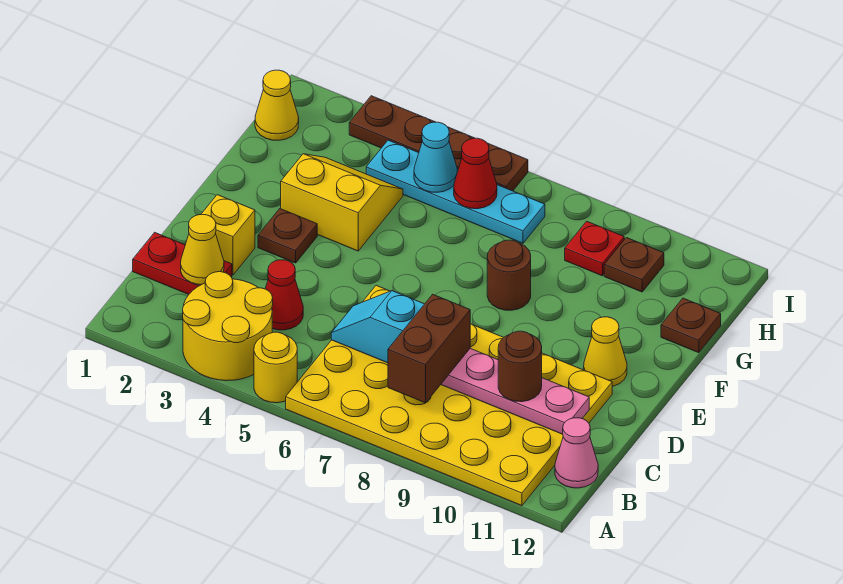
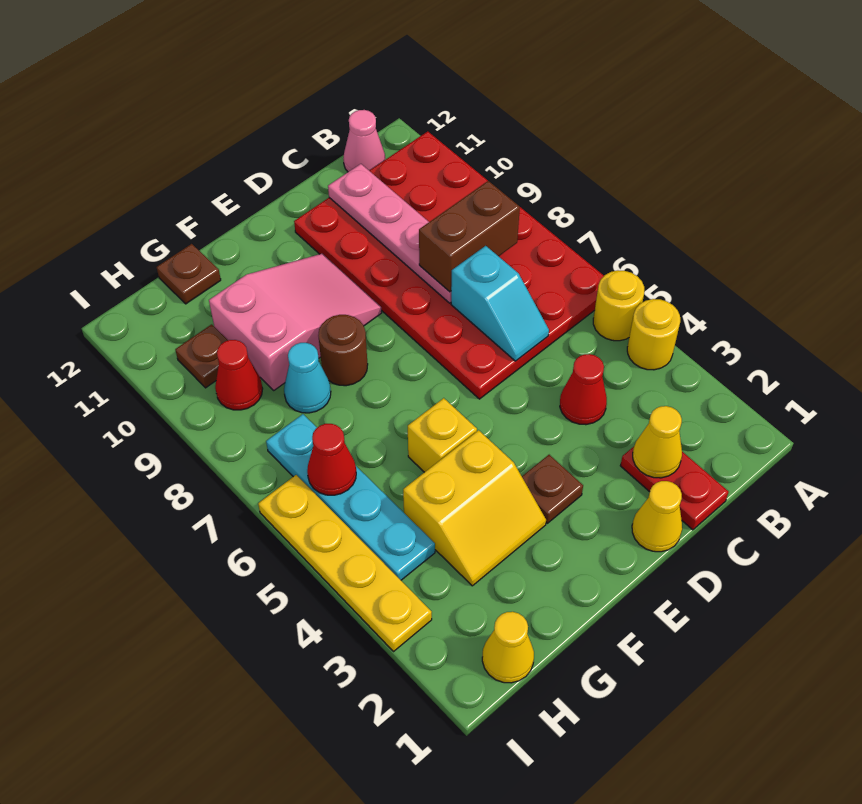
yellow 2x2 round brick [183,272,273,381] -> yellow 1x1 round brick [627,299,680,370]
yellow 4x6 plate [286,285,612,506] -> red 4x6 plate [294,131,604,399]
brown 1x1 round brick [498,331,542,402] -> none
yellow 1x1 brick [201,195,255,275] -> yellow 1x1 brick moved to [408,398,477,472]
none -> pink 2x3 slope [209,254,382,390]
yellow 1x1 cone [584,317,627,386] -> yellow 1x1 cone moved to [632,481,682,552]
yellow 2x2 slope [281,154,403,251] -> yellow 2x2 slope turned to [403,430,546,586]
cyan 1x1 cone [414,122,457,192] -> cyan 1x1 cone moved to [284,343,331,413]
red 1x1 plate [565,221,624,276] -> red 1x1 cone [215,340,263,410]
brown 1x4 plate [349,96,528,191] -> yellow 1x4 plate [258,475,432,652]

